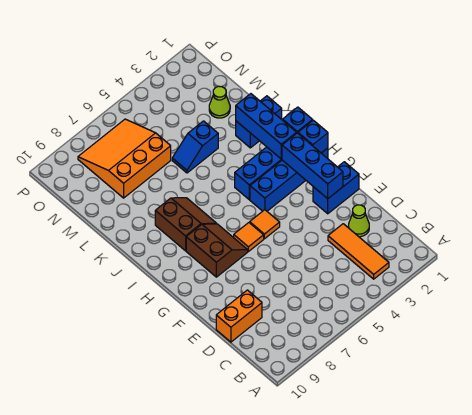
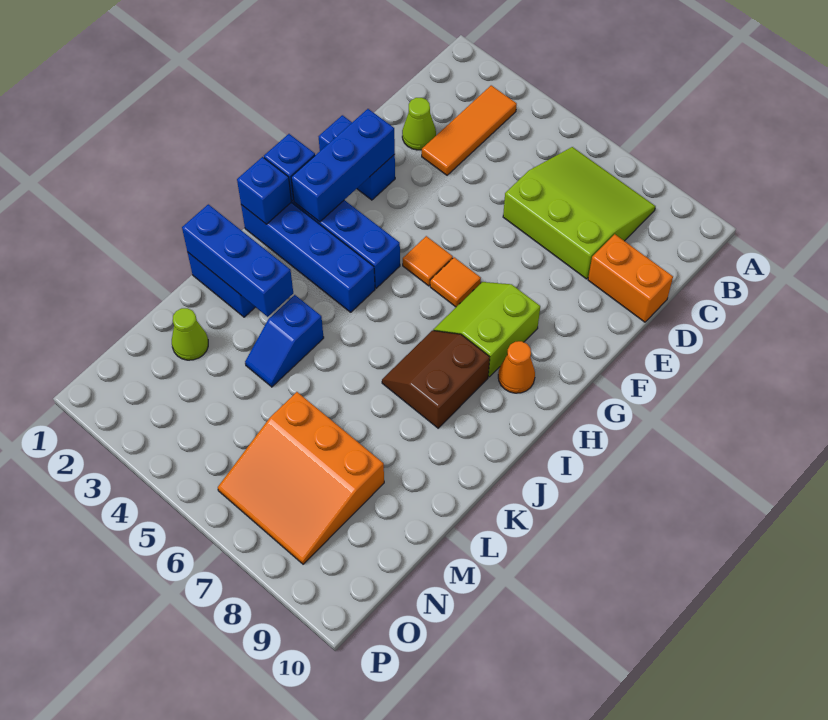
none -> lime 3x3 slope [503,147,655,279]
brown 2x2 slope [186,224,248,277] -> lime 2x2 slope [433,282,540,377]
none -> orange 1x1 cone [498,341,535,393]
blue 1x3 brick [236,94,297,159] -> blue 1x3 brick turned to [182,204,293,317]
blue 1x2 slope [172,121,218,173] -> blue 1x2 slope turned to [245,295,324,387]

